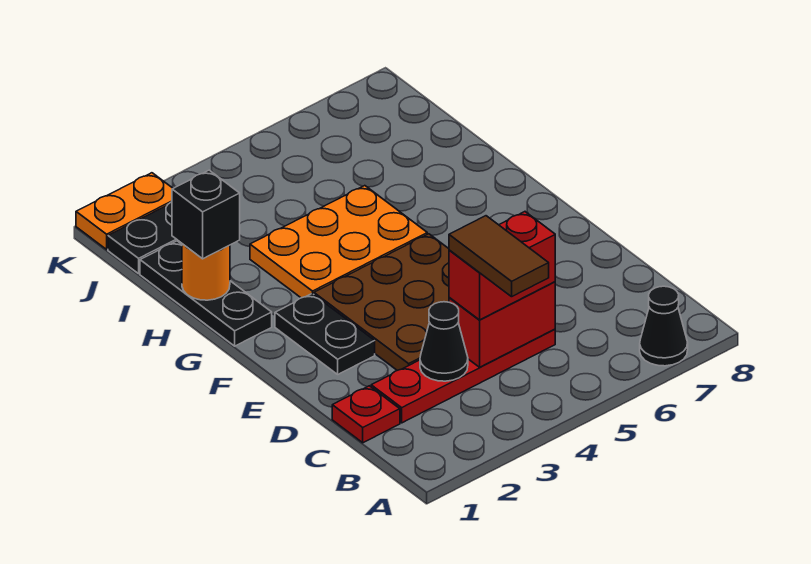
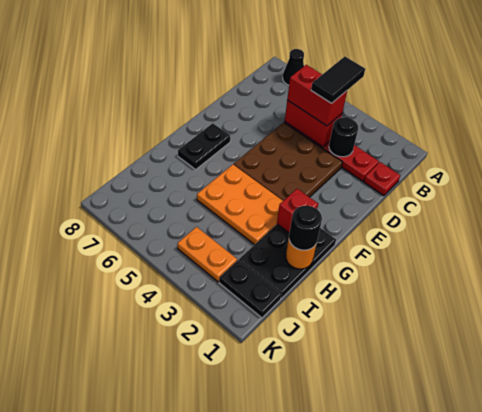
brown 1x2 tile [449,216,549,297] -> black 1x2 tile [311,57,365,103]
black 1x1 cone [420,302,468,381] -> black 1x1 round brick [329,117,358,157]
black 1x2 plate [275,294,375,374] -> black 1x2 plate moved to [178,123,230,169]
black 1x3 plate [140,241,272,346] -> black 2x3 plate [239,224,336,298]
none -> red 1x1 brick [277,189,318,233]
black 1x1 brick [172,170,240,259] -> black 1x1 round brick [289,206,322,250]
orange 1x2 plate [76,173,173,249] -> orange 1x2 plate moved to [177,227,237,282]

